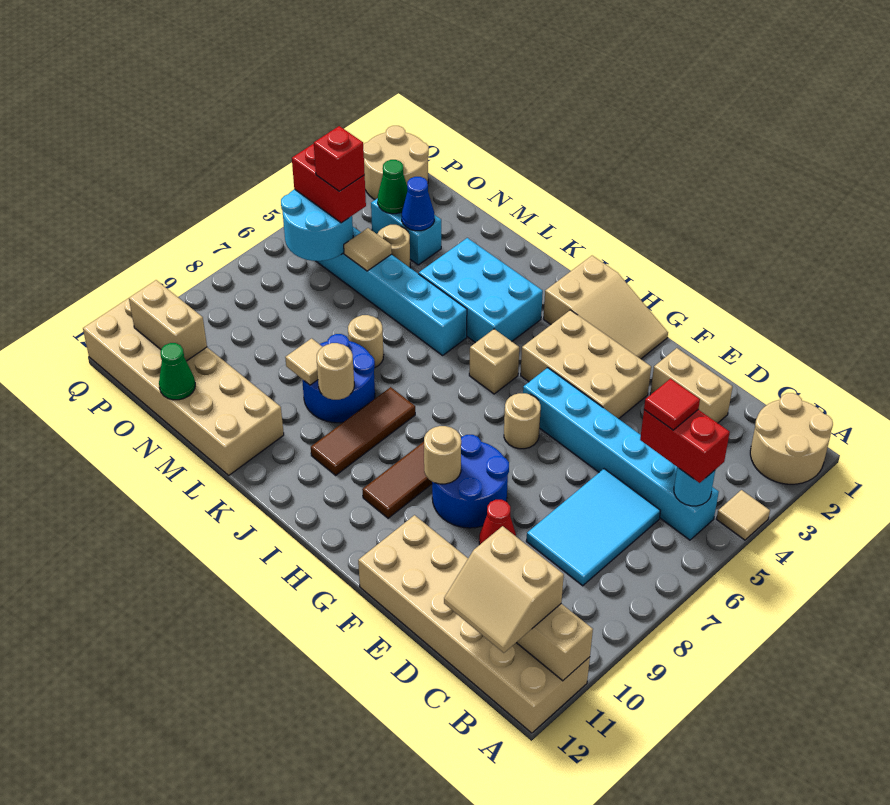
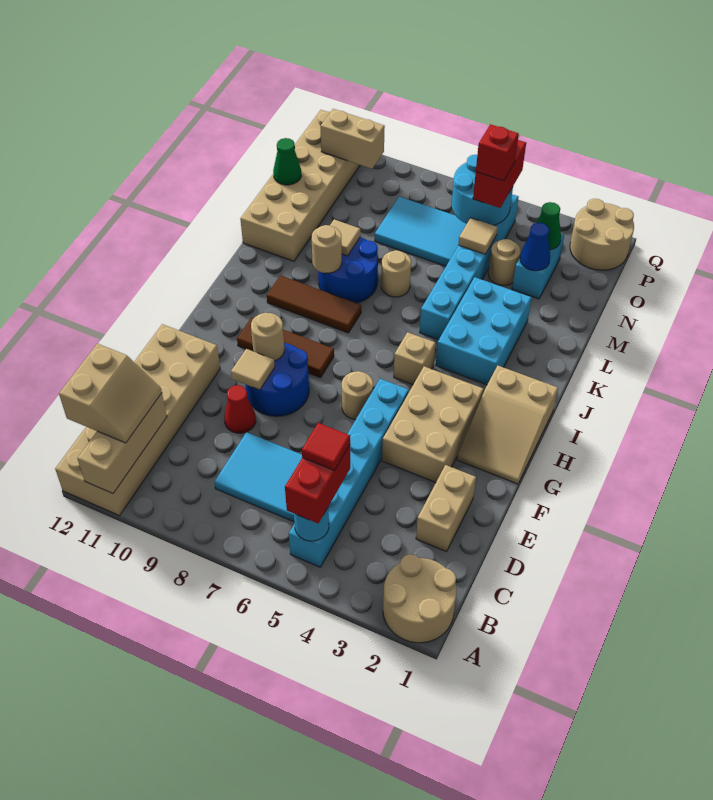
tan 1x1 tile [717,490,770,540] -> tan 1x1 tile moved to [231,349,275,390]
tan 2x2 slope [444,526,564,653] -> tan 2x2 slope turned to [59,344,162,443]
none -> cyan 2x3 tile [375,197,467,266]
tan 1x2 brick [129,280,207,361] -> tan 1x2 brick turned to [321,109,385,169]

